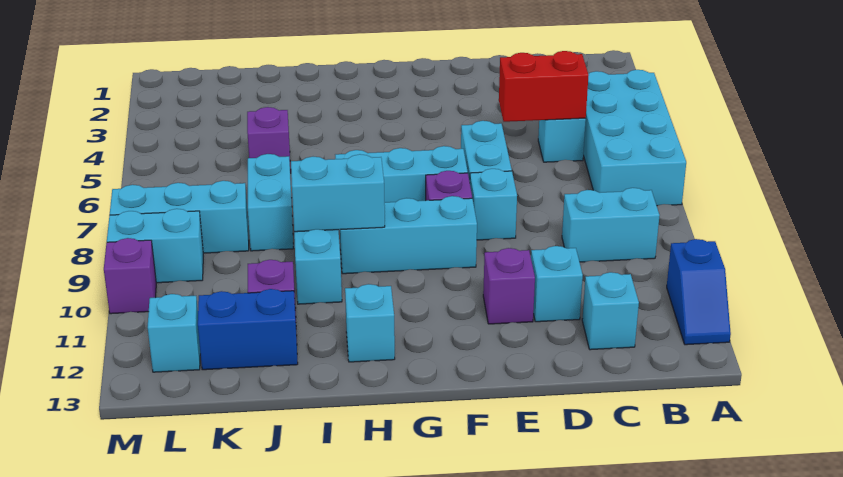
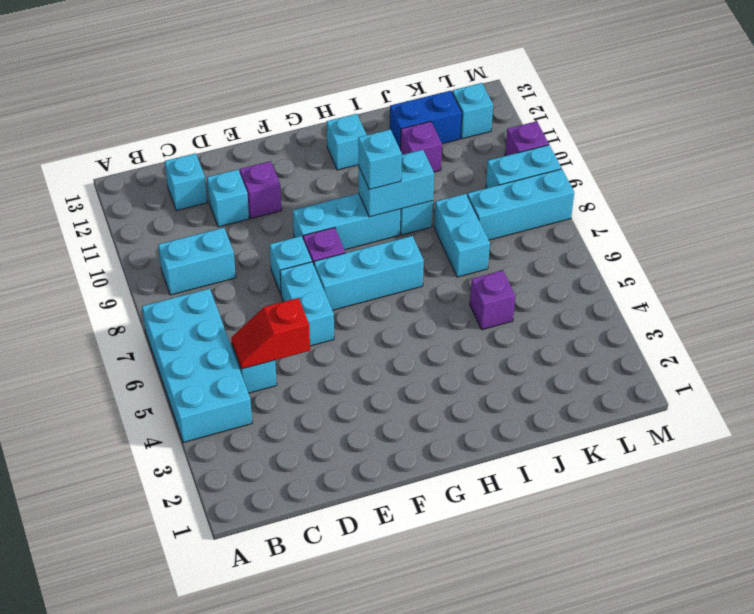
blue 1x2 slope [667,239,731,345] -> none
red 1x2 brick [499,51,589,122] -> red 1x2 slope [231,298,310,369]
none -> cyan 1x1 brick [358,130,402,189]

